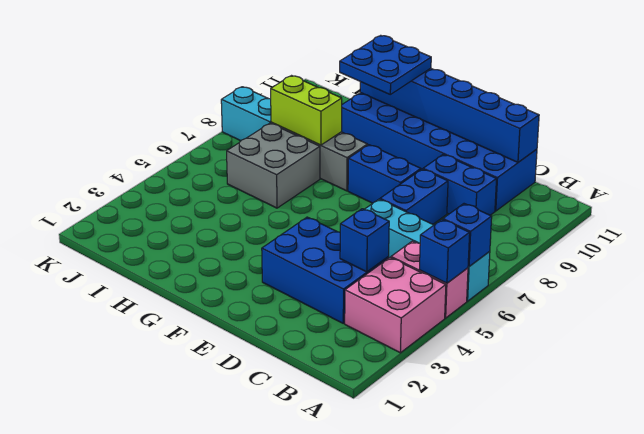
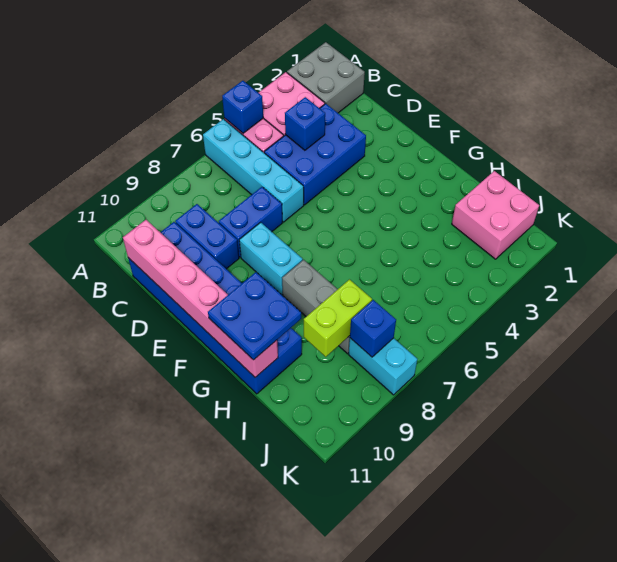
blue 1x1 brick [443,204,492,266] -> blue 1x1 brick moved to [350,300,396,357]
blue 2x3 brick [262,217,389,323] -> blue 2x3 brick turned to [264,104,366,205]
blue 1x6 brick [360,68,539,162] -> pink 1x6 brick [123,220,278,377]
blue 1x2 brick [348,145,421,203] -> cyan 1x2 brick [239,222,303,295]
grey 2x2 brick [227,123,320,208] -> grey 2x2 brick moved to [287,42,365,113]
lime 1x2 brick [271,76,342,145] -> lime 1x2 brick turned to [304,279,372,357]
none -> pink 2x2 brick [452,171,539,259]

